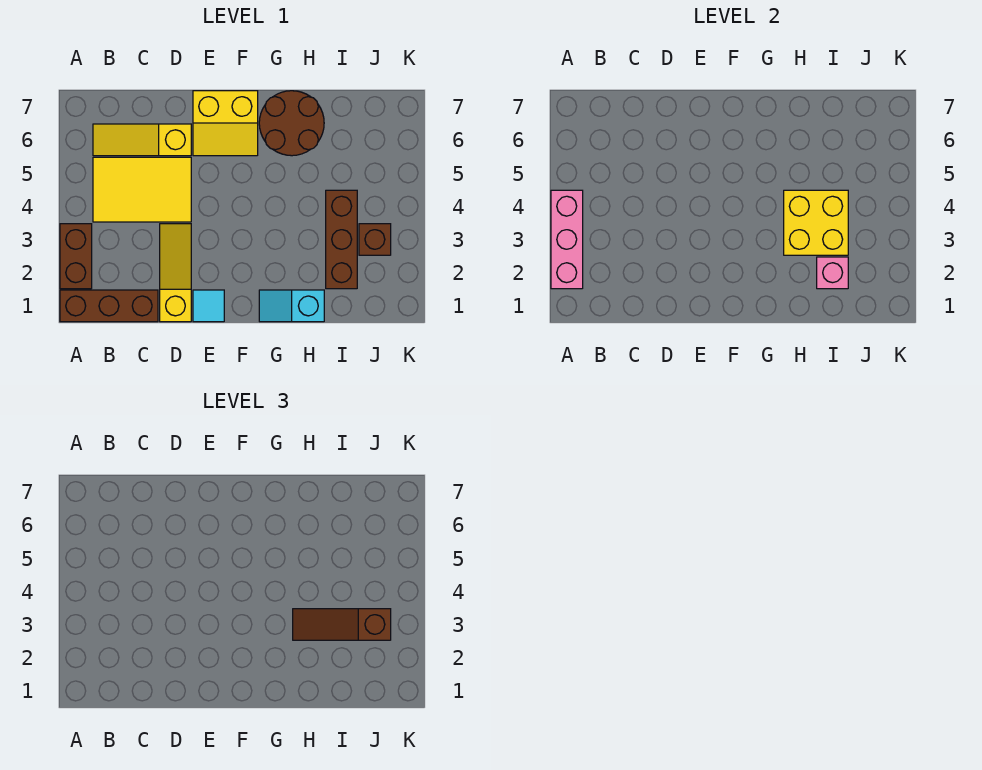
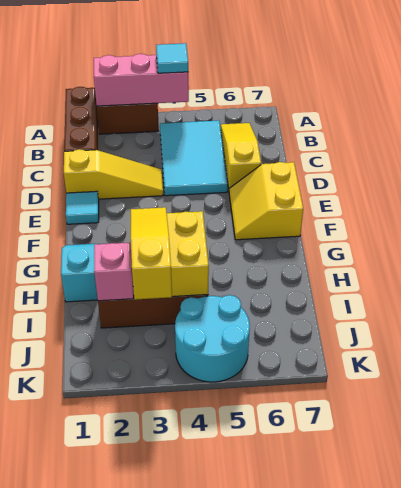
none -> cyan 1x1 tile [156,43,188,73]
yellow 2x3 tile [93,157,191,222] -> cyan 2x3 tile [160,120,228,196]
brown 2x2 round brick [259,91,324,156] -> none
brown 1x3 slope [293,609,391,640] -> yellow 1x3 slope [131,207,172,300]
brown 1x1 brick [359,224,391,255] -> none
none -> cyan 2x2 round brick [175,295,250,382]

